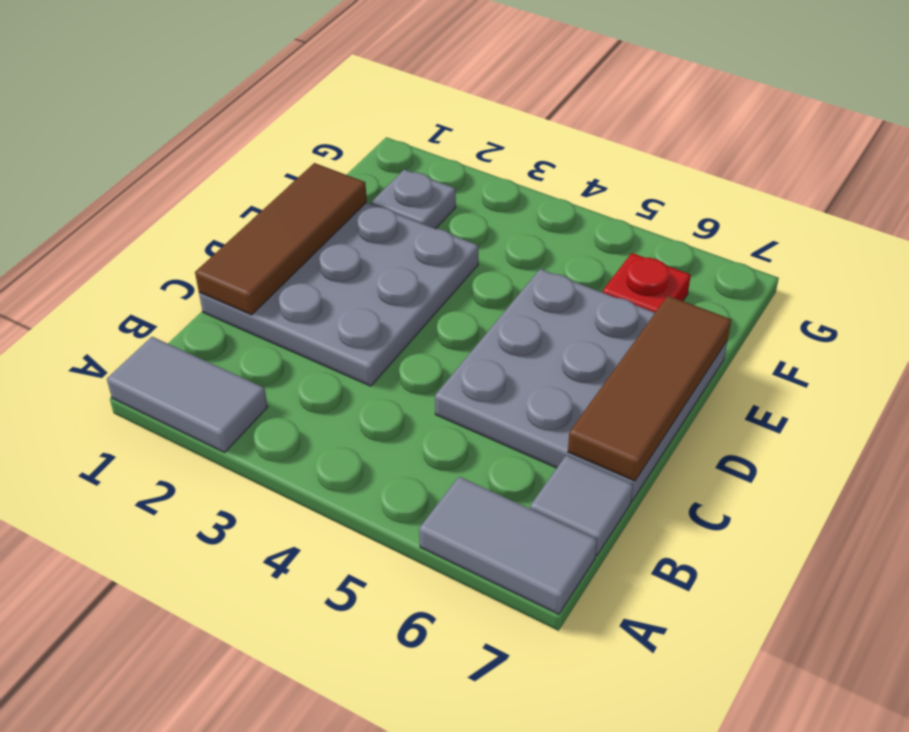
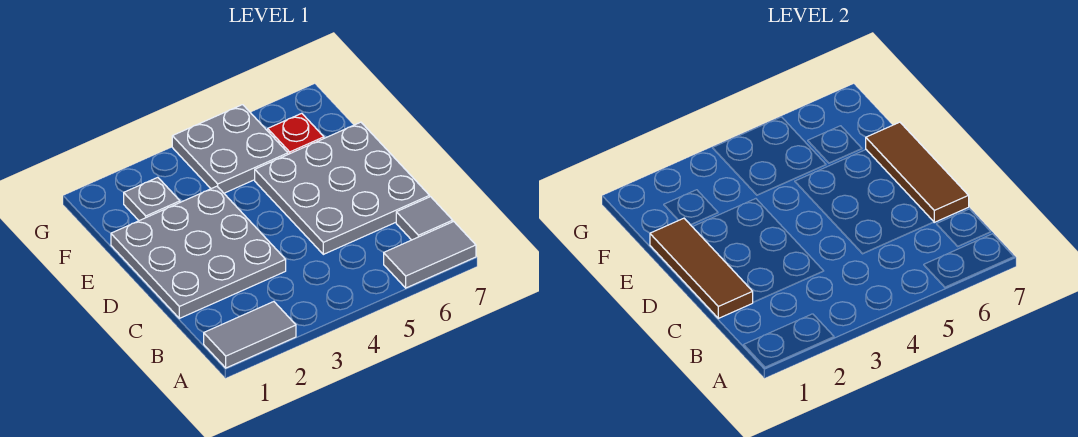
none -> grey 2x2 plate [172,105,288,193]

